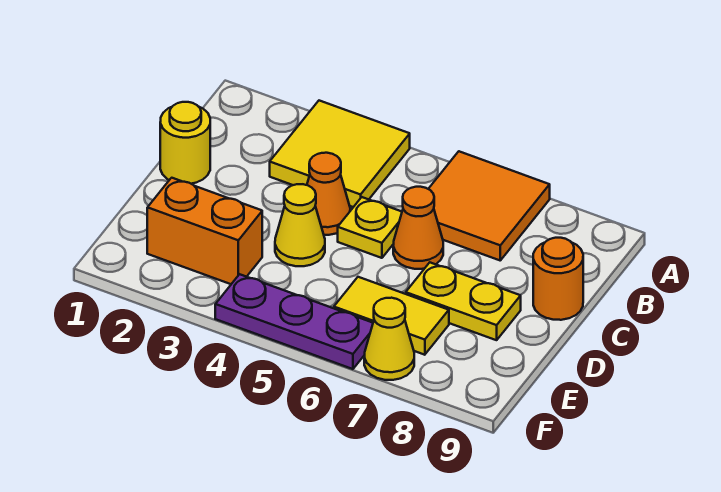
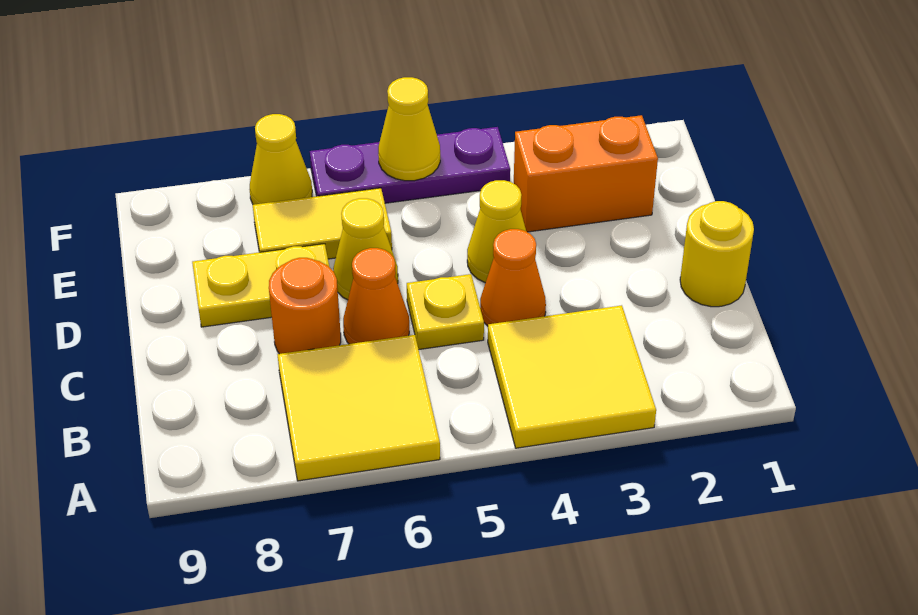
orange 2x2 tile [429,151,550,260] -> yellow 2x2 tile [277,335,440,481]
orange 1x1 round brick [533,238,583,320] -> orange 1x1 round brick moved to [269,258,341,354]
none -> yellow 1x1 cone [333,198,398,300]
none -> yellow 1x1 cone [378,77,440,181]

